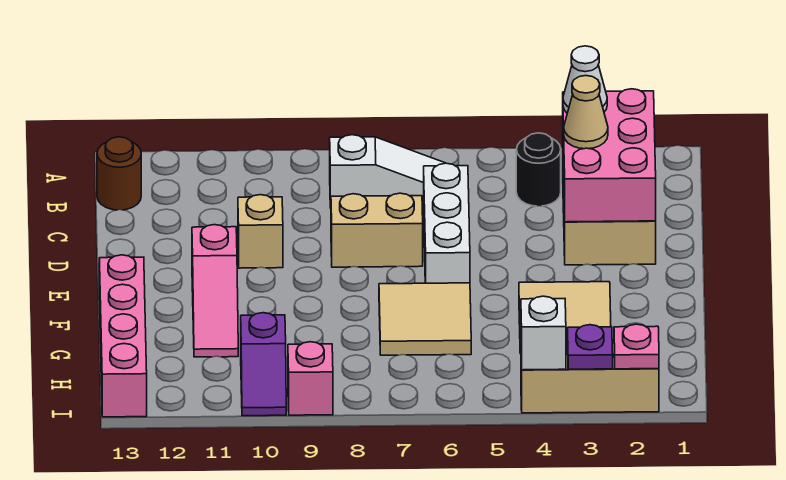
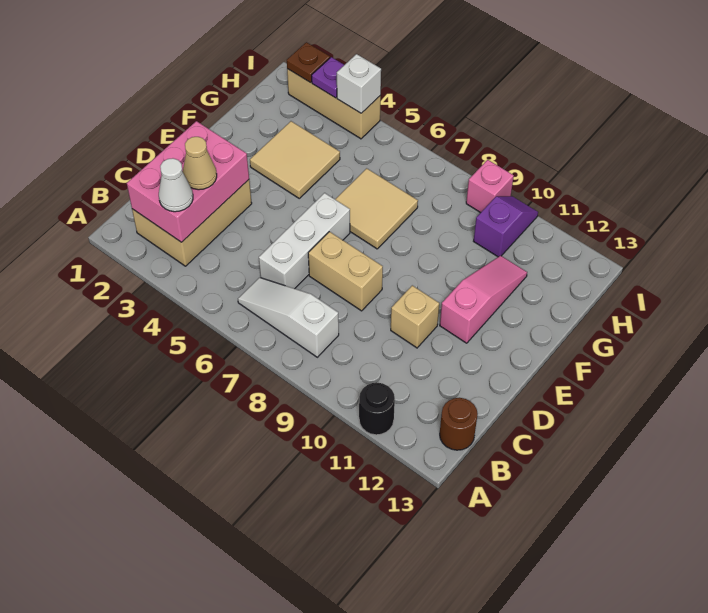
black 1x1 round brick [516,133,561,206] -> black 1x1 round brick moved to [359,383,395,435]
pink 1x4 brick [99,255,147,417] -> none
pink 1x1 plate [614,324,659,369] -> brown 1x1 plate [287,42,330,83]

